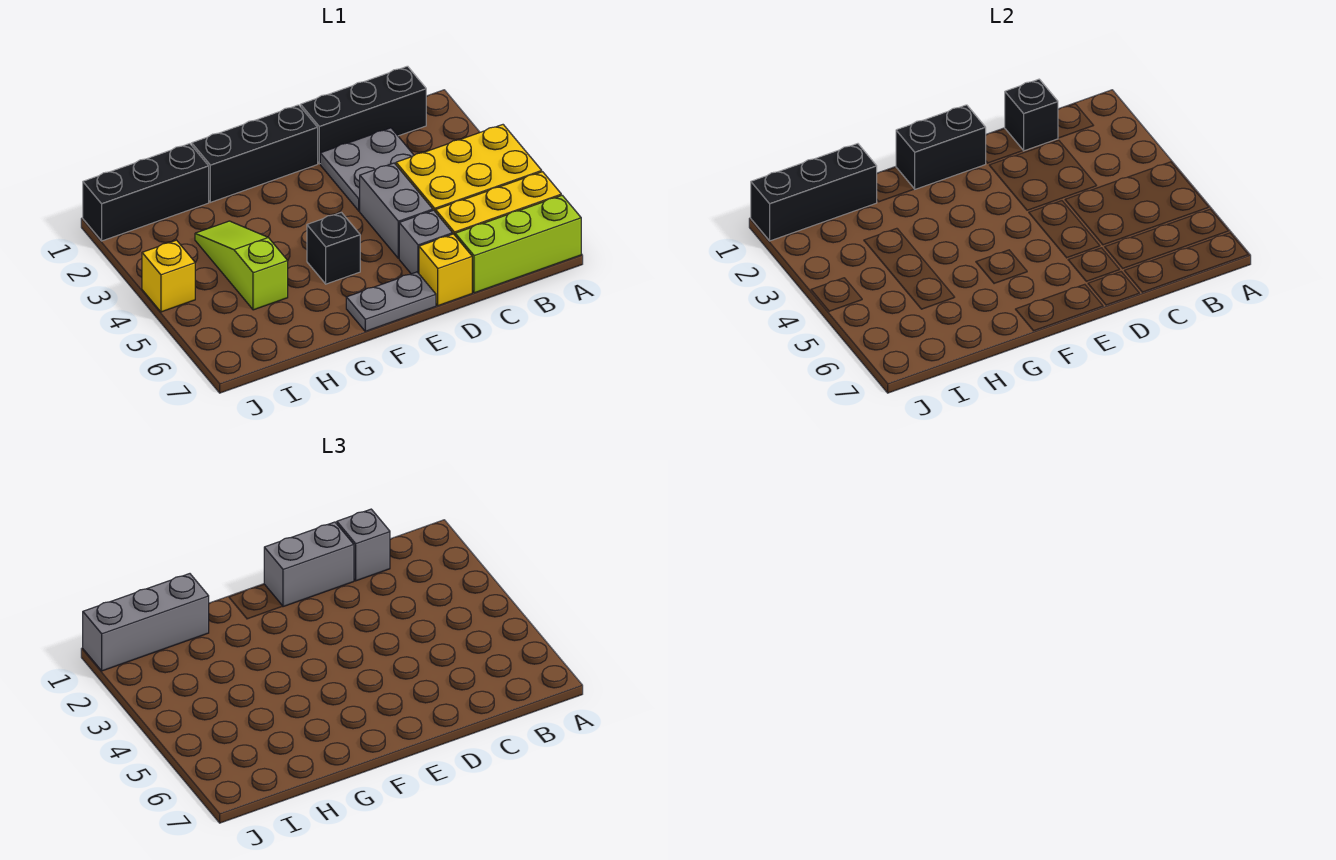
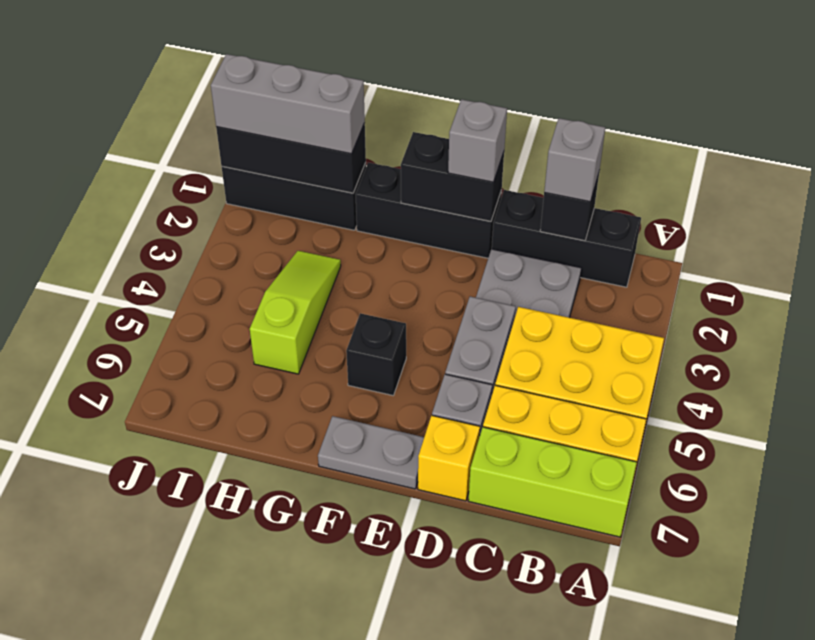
grey 1x2 brick [264,522,354,607] -> grey 1x1 brick [448,99,507,182]
yellow 1x1 brick [142,240,195,312] -> none

